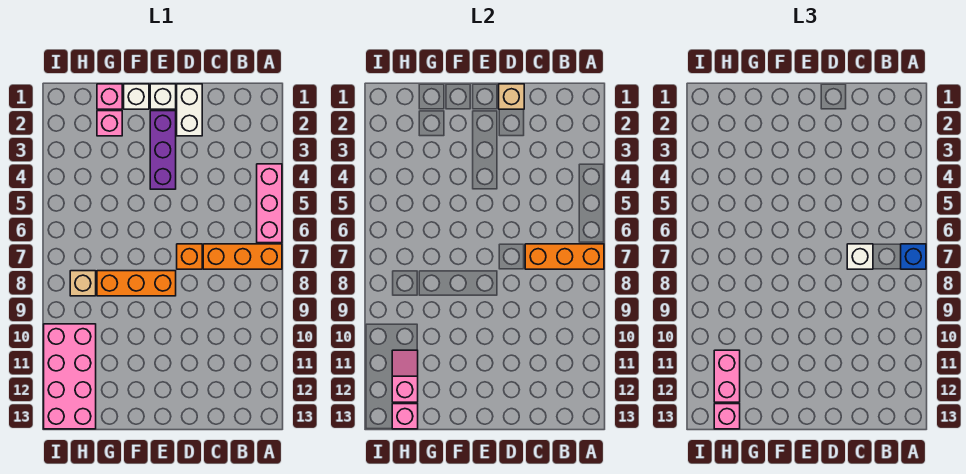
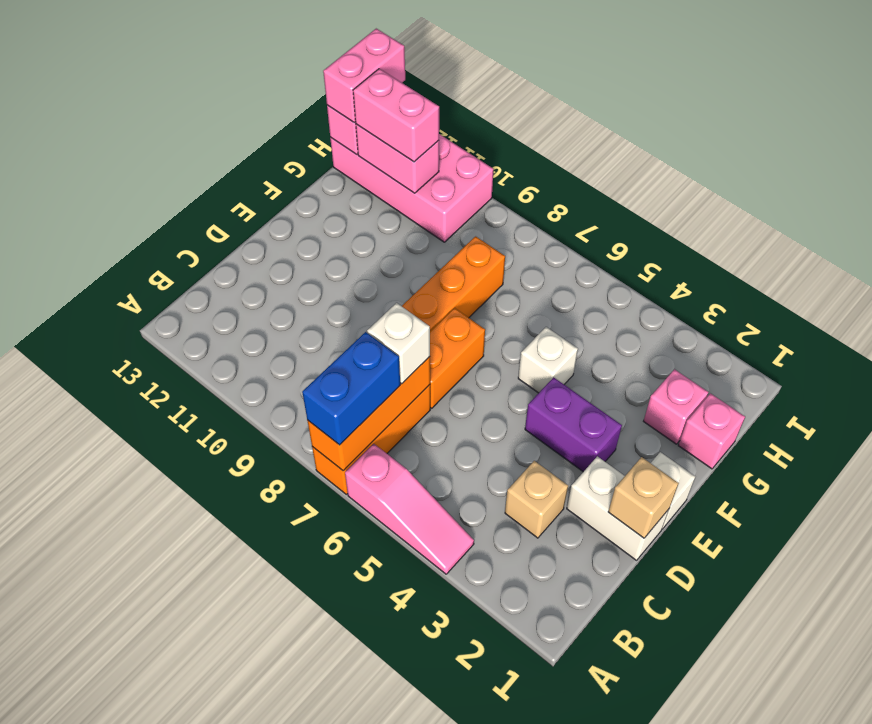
pink 1x3 brick [257,164,282,243] -> pink 1x3 slope [345,444,474,574]
blue 1x1 brick [901,244,926,269] -> blue 1x2 brick [302,332,400,445]
orange 1x1 brick [177,244,202,269] -> orange 1x2 brick [430,308,485,408]
purple 1x3 brick [150,111,176,189] -> purple 1x2 brick [525,377,622,472]
white 1x1 brick [124,84,149,109] -> white 1x1 brick moved to [518,327,578,393]
tan 1x1 brick [70,271,96,296] -> tan 1x1 brick moved to [505,461,568,538]
pink 1x2 slope [392,350,418,402] -> pink 1x2 brick [356,124,439,193]
pink 1x1 brick [714,404,740,429] -> pink 1x2 brick [323,29,405,123]

